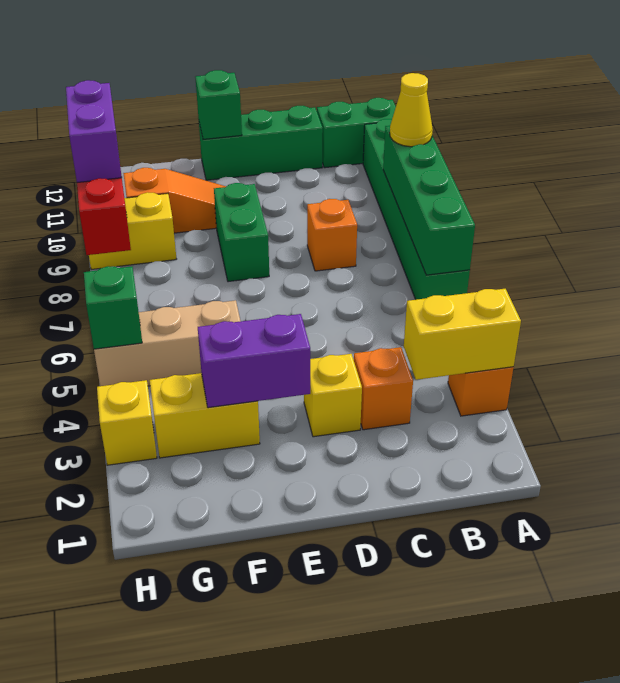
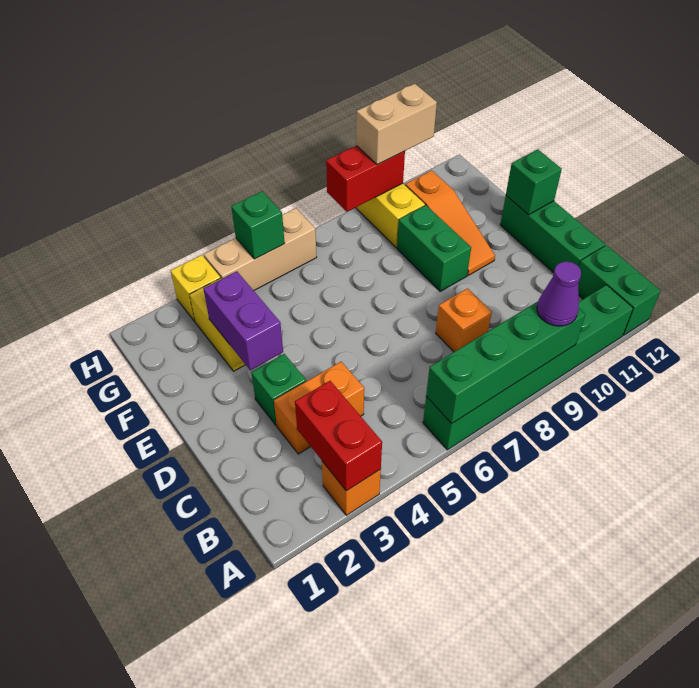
yellow 1x2 brick [404,289,521,380] -> red 1x2 brick [295,381,382,491]
yellow 1x1 cone [390,73,433,147] -> purple 1x1 cone [537,261,581,326]
orange 1x1 brick [354,347,413,430] -> orange 1x2 brick [274,362,364,454]
yellow 1x1 brick [304,354,362,437] -> green 1x1 brick [251,354,306,425]
green 1x2 brick [214,183,269,282] -> green 1x2 brick turned to [397,205,471,292]
tan 1x3 brick [94,300,240,386] -> tan 1x3 brick turned to [204,208,317,291]
purple 1x2 brick [66,80,122,183] -> tan 1x2 brick [356,84,437,165]

